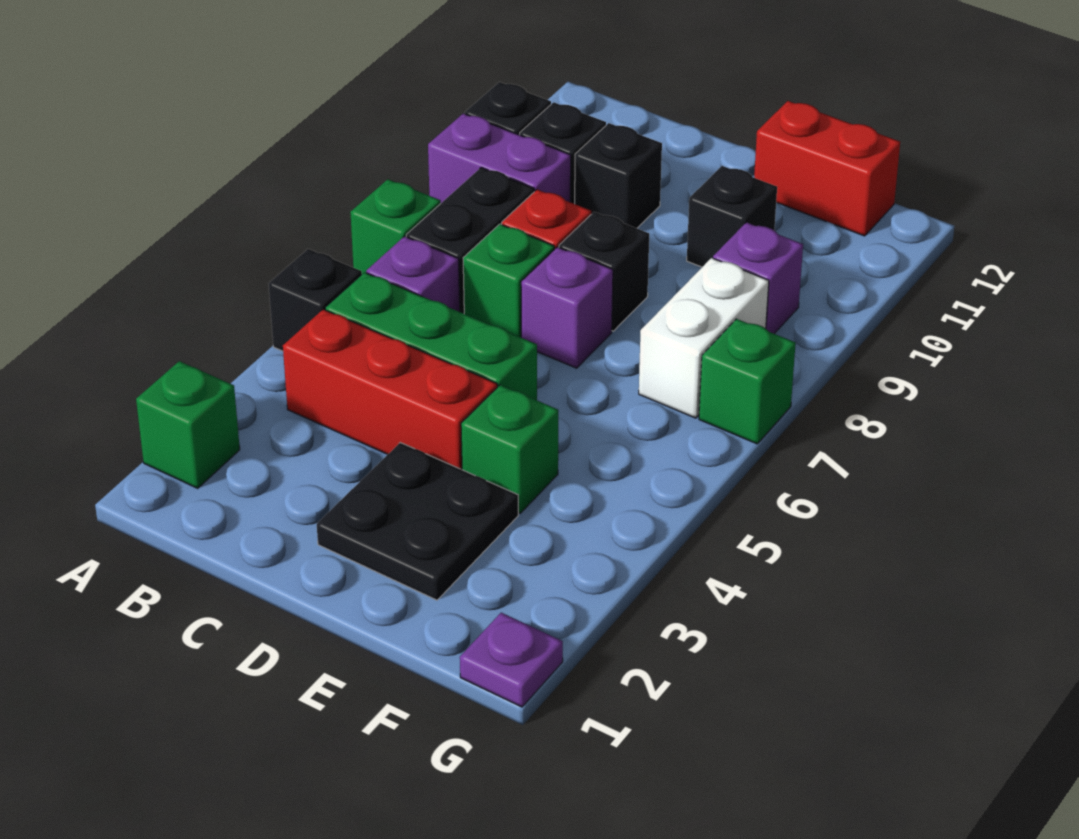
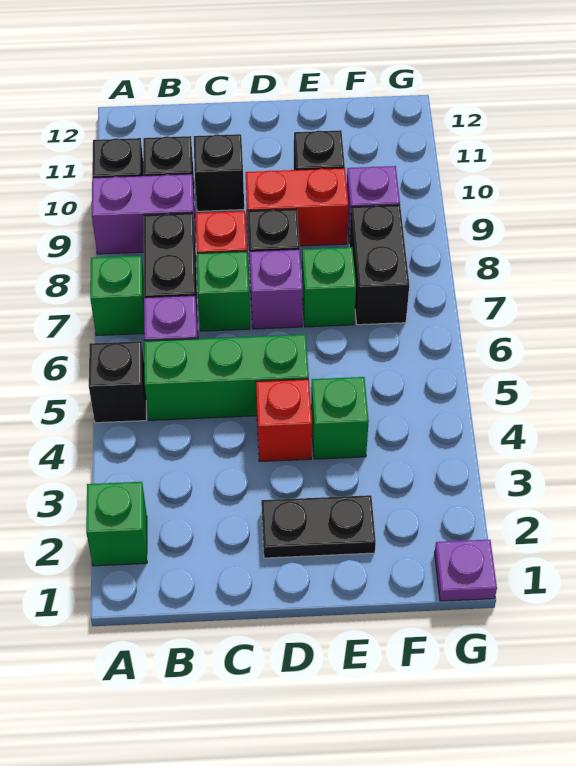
red 1x3 brick [283,309,497,470] -> red 1x1 brick [256,379,312,461]
black 2x2 plate [317,443,518,600] -> black 1x2 plate [261,495,376,558]
red 1x2 brick [754,101,900,236] -> red 1x2 brick moved to [246,168,348,246]
white 1x2 brick [639,258,769,418] -> black 1x2 brick [349,205,409,325]
green 1x1 brick [699,319,796,444] -> green 1x1 brick moved to [302,247,356,327]

